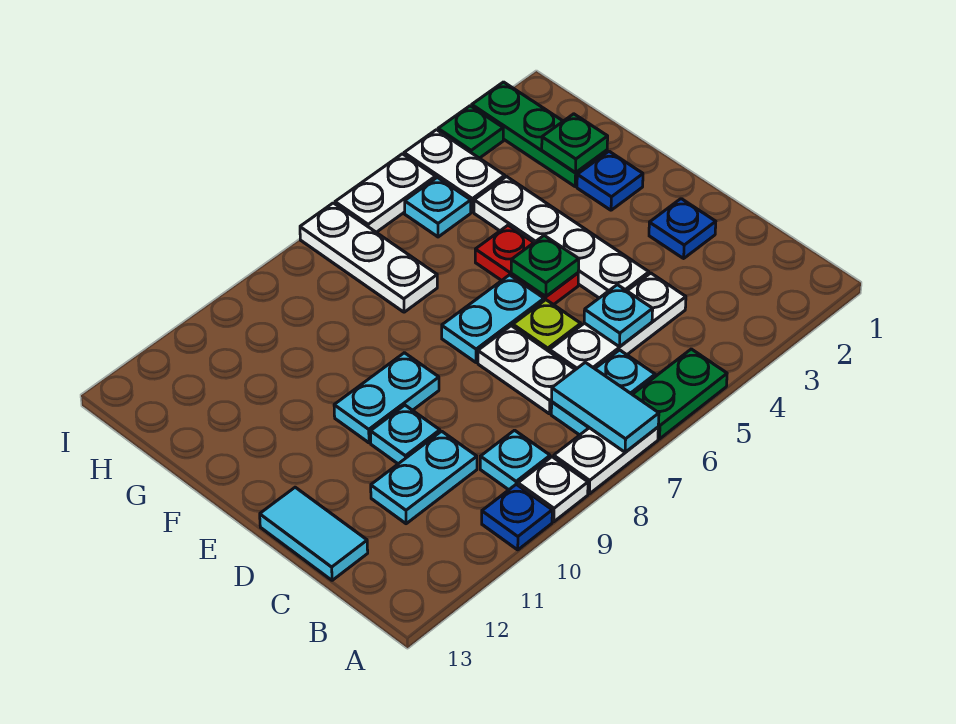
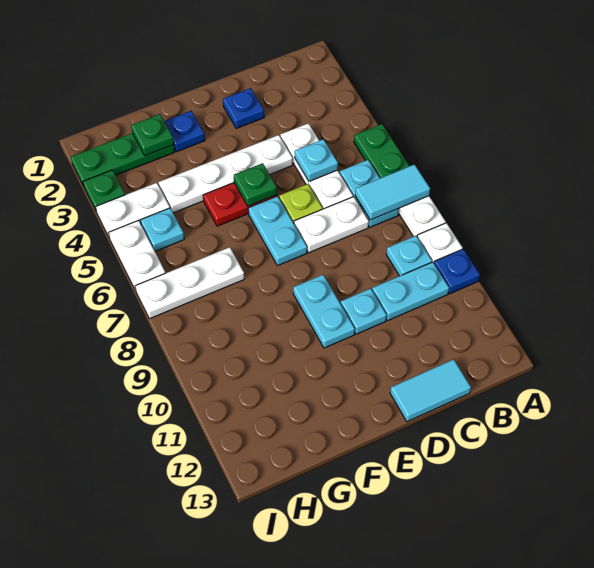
cyan 1x2 plate [371,431,477,524] -> cyan 1x2 plate turned to [372,262,449,321]

